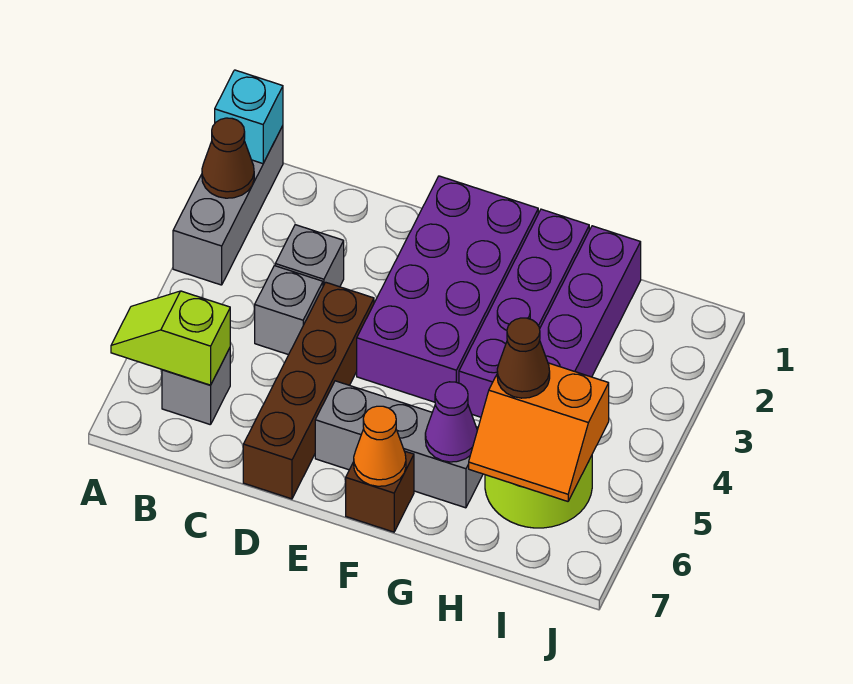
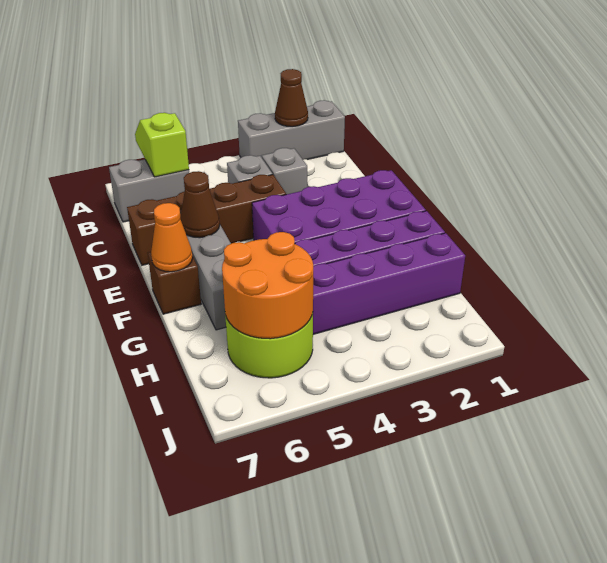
cyan 1x1 brick [215,70,283,164] -> none
grey 1x1 brick [162,348,230,425] -> grey 1x2 brick [109,159,189,222]
purple 1x1 cone [425,382,477,462] -> none
orange 2x2 slope [469,363,609,501] -> orange 2x2 round brick [222,232,313,339]
brown 1x1 cone [497,318,550,398] -> brown 1x1 cone moved to [180,171,220,238]

